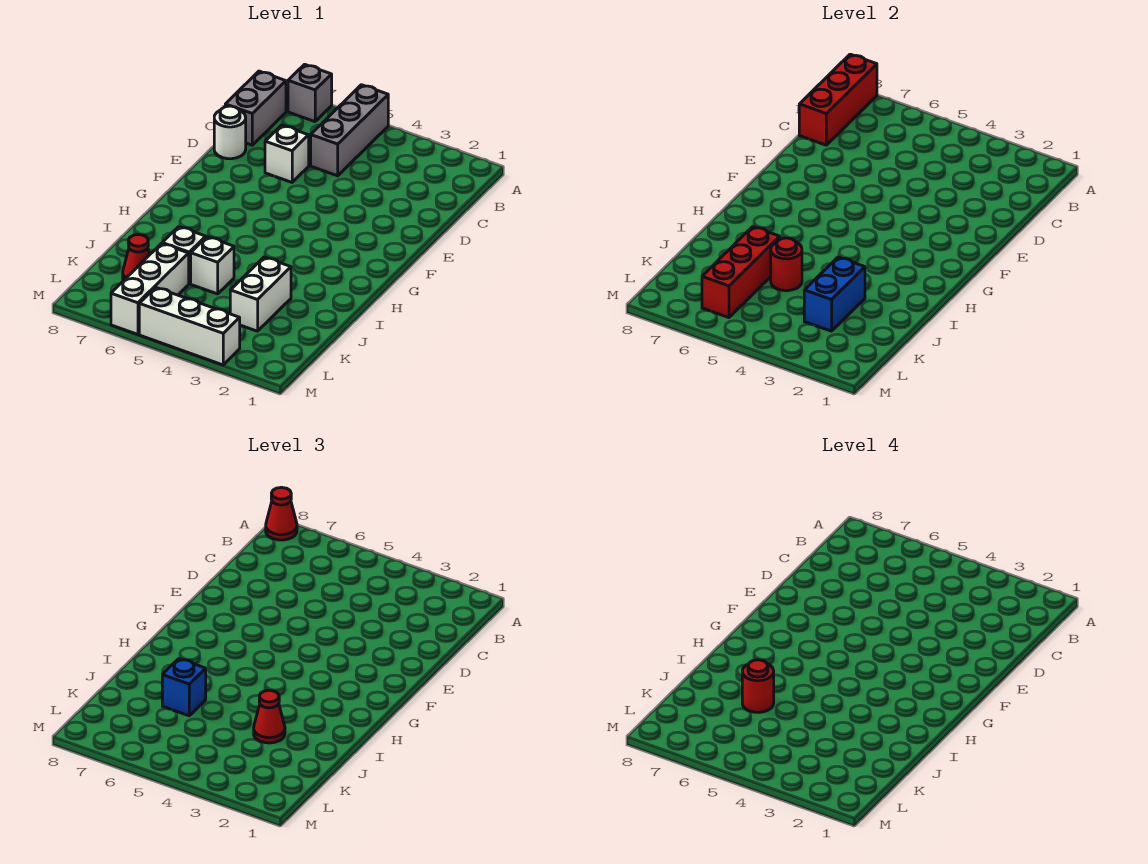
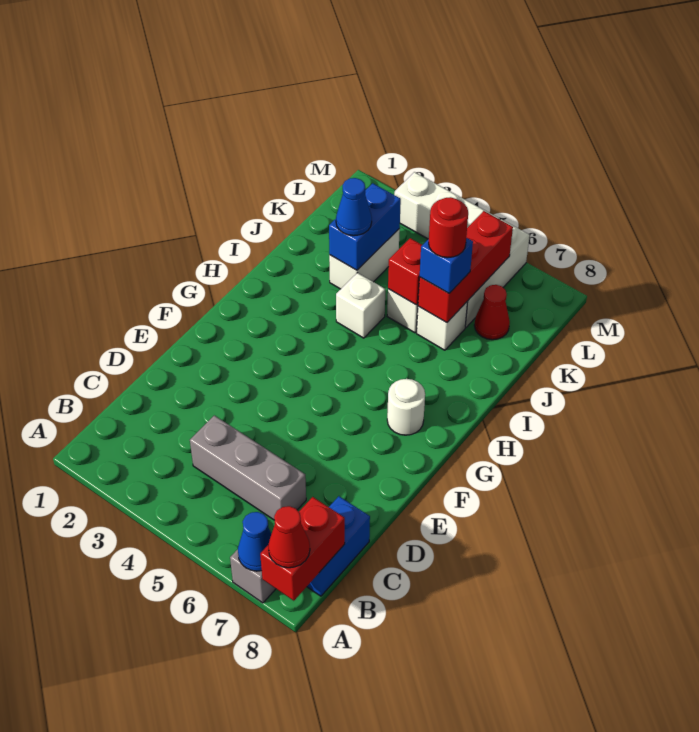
grey 1x3 brick [311,85,388,176] -> grey 1x3 brick turned to [190,415,306,520]
none -> blue 1x1 cone [238,512,272,571]
red 1x3 brick [799,54,877,145] -> red 1x2 brick [260,497,345,601]
grey 1x2 brick [225,71,286,145] -> blue 1x2 brick [307,496,370,596]
white 1x1 brick [265,125,309,182] -> white 1x1 brick moved to [336,273,385,338]
white 1x1 round brick [214,106,246,159] -> white 1x1 round brick moved to [387,379,425,435]
red 1x1 cone [254,690,285,743] -> blue 1x1 cone [336,178,372,236]
red 1x1 round brick [771,238,802,291] -> red 1x1 brick [388,238,422,305]

